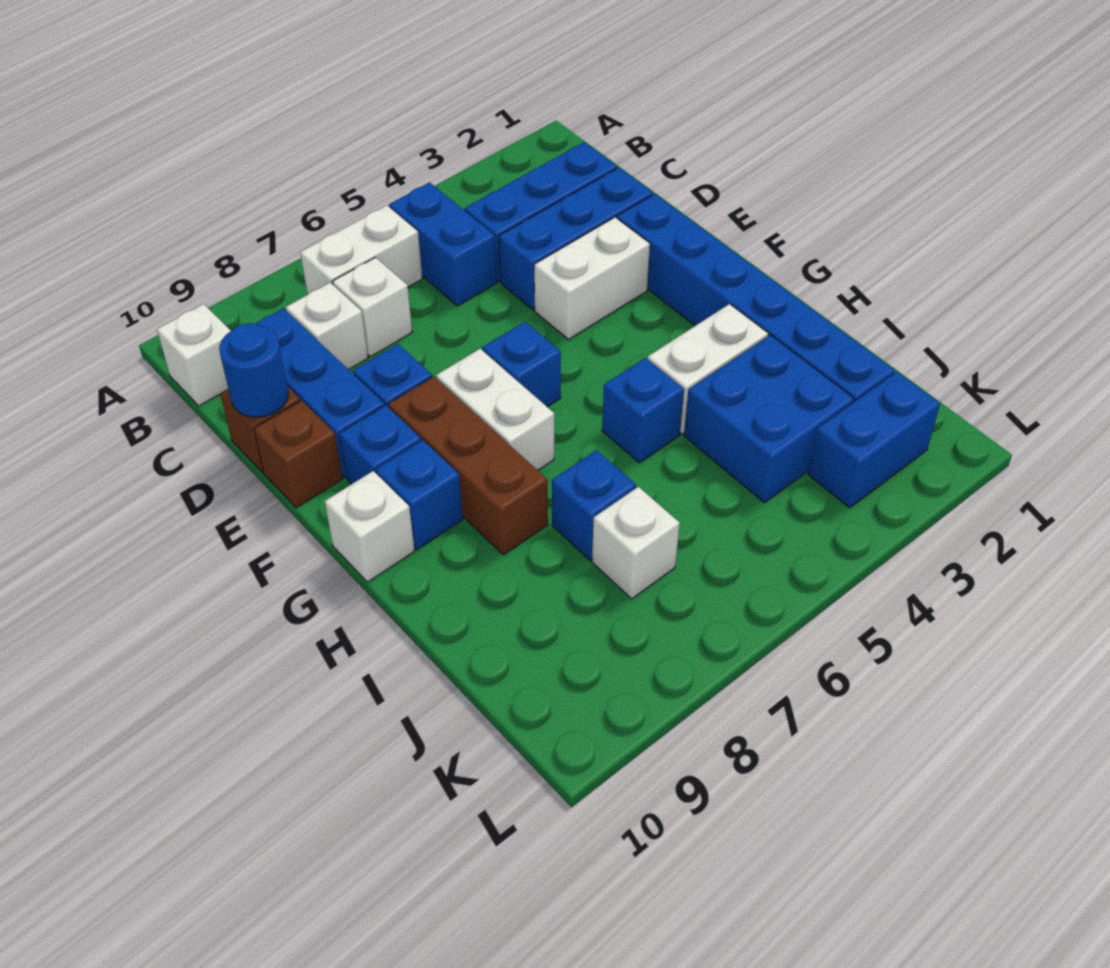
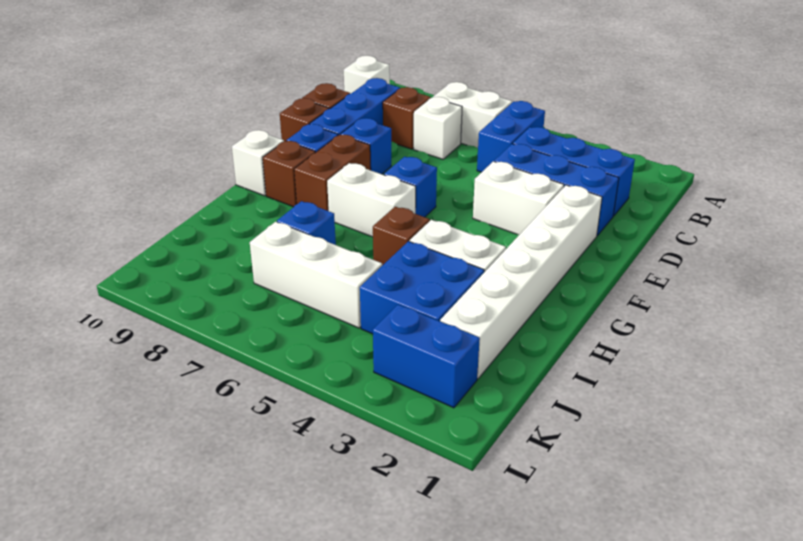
white 1x1 brick [286,283,368,370] -> brown 1x1 brick [383,87,431,149]
blue 1x1 round brick [219,323,289,417] -> none
blue 1x6 brick [617,194,895,402] -> white 1x6 brick [440,185,602,379]
white 1x2 brick [436,349,554,470] -> white 1x2 brick turned to [327,163,416,237]
brown 1x3 brick [389,377,548,555] -> brown 1x2 brick [294,135,371,211]
blue 1x1 brick [376,440,463,550] -> brown 1x1 brick [263,141,316,207]
blue 1x1 brick [602,358,684,463] -> brown 1x1 brick [373,207,430,266]
white 1x1 brick [592,487,680,599] -> white 1x3 brick [250,222,382,328]

